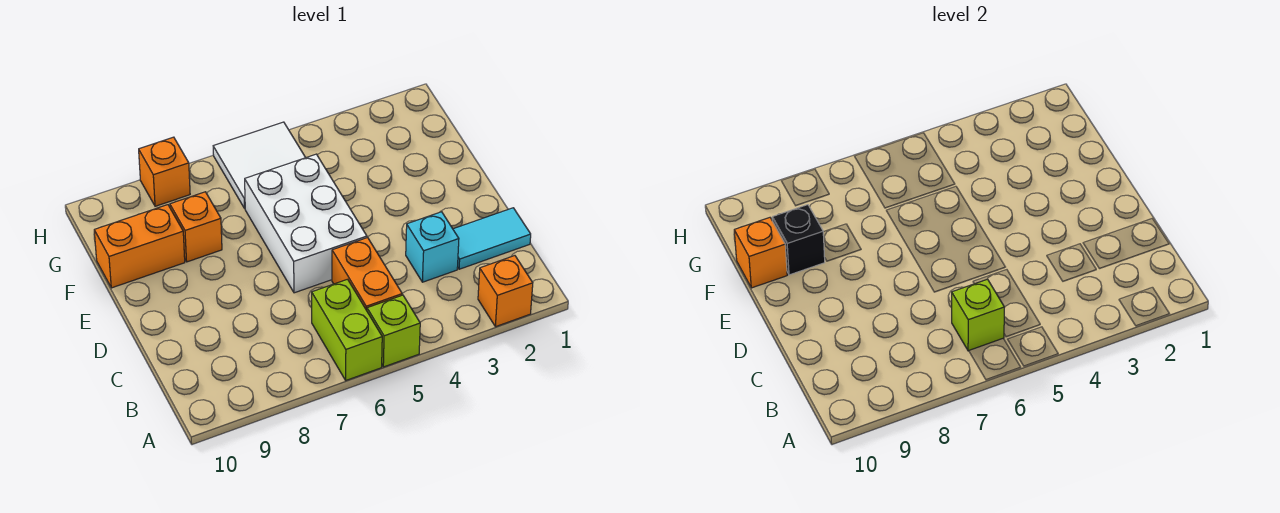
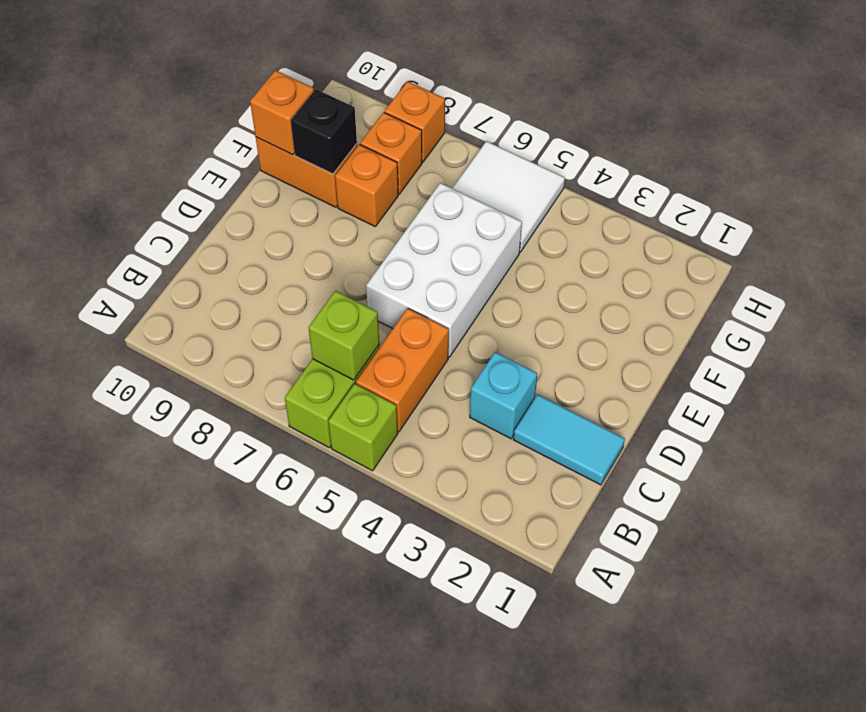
orange 1x1 brick [478,256,533,327] -> orange 1x1 brick moved to [360,112,422,194]

